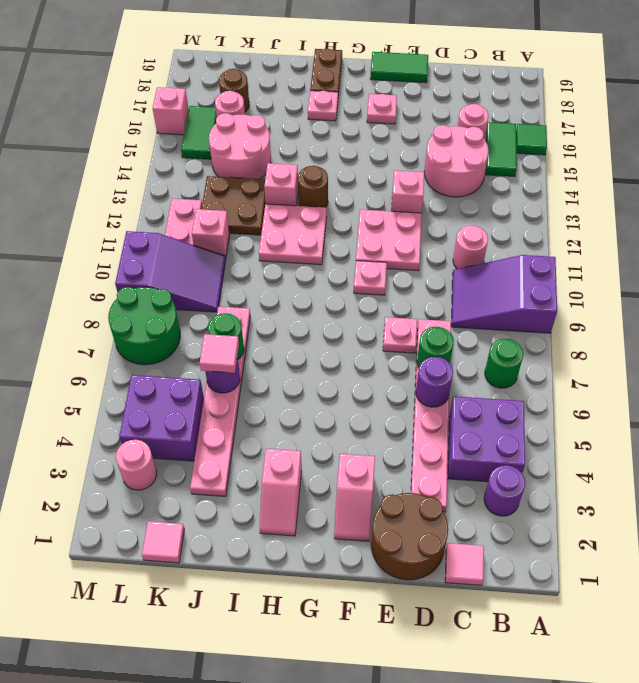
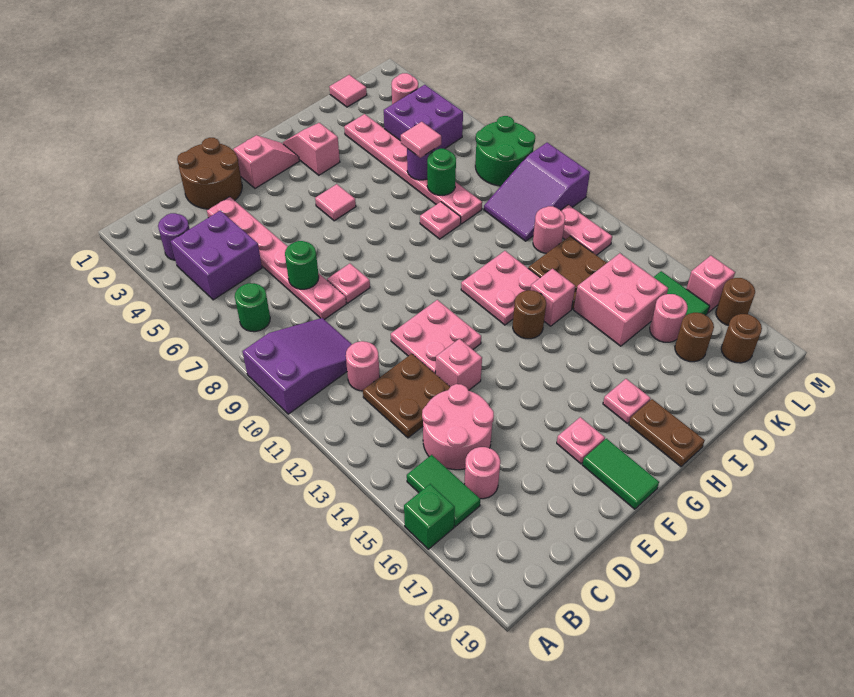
green 1x1 tile [516,124,547,155] -> green 1x1 brick [404,484,455,549]
pink 1x1 tile [445,543,484,585] -> pink 1x1 tile moved to [315,184,356,221]
none -> brown 2x2 plate [363,354,450,438]
purple 1x1 round brick [416,357,453,407] -> none
green 1x2 tile [370,52,428,83] -> green 1x2 tile turned to [582,439,659,509]
pink 1x2 slope [334,454,375,541] -> pink 1x2 slope turned to [233,135,299,188]
pink 1x1 plate [354,261,387,295] -> pink 1x1 plate moved to [420,202,461,239]
pink 2x2 round brick [209,113,271,179] -> pink 2x2 brick [574,253,668,346]
pink 1x1 brick [192,209,230,258] -> pink 1x1 round brick [533,206,565,253]
none -> brown 1x1 round brick [721,314,762,363]
none -> brown 1x1 round brick [716,278,755,325]

